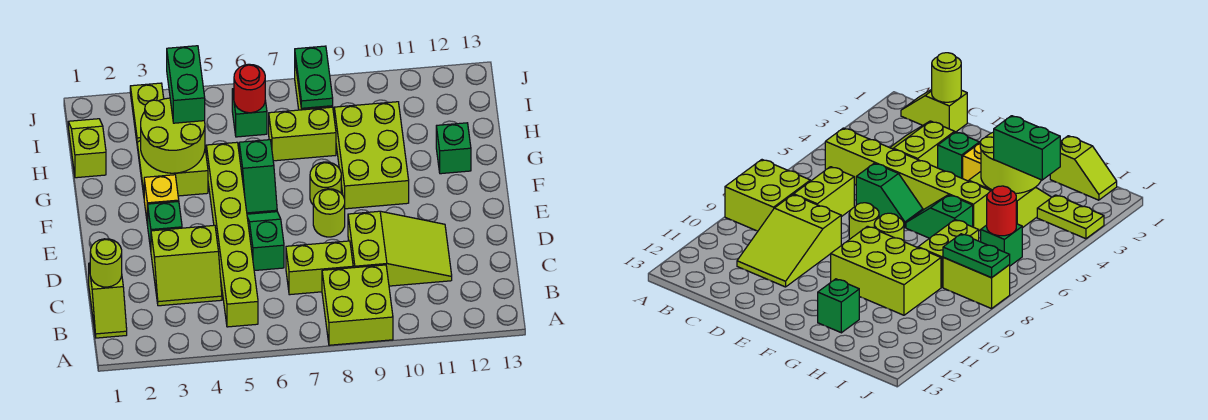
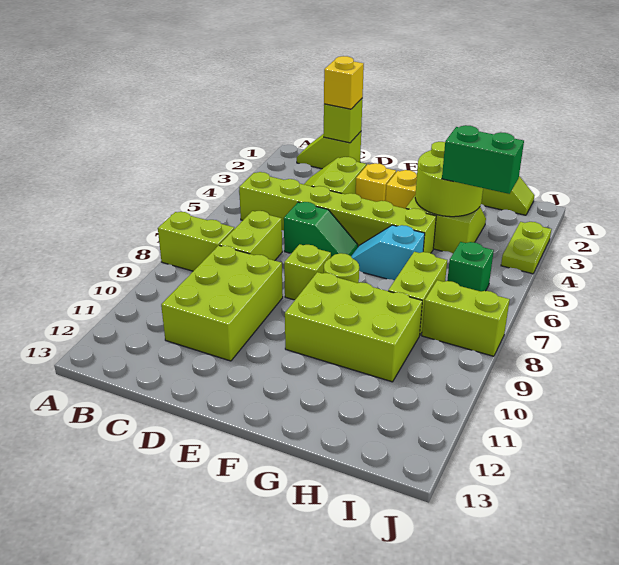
lime 2x2 brick [322,265,393,345] -> lime 1x2 brick [158,212,234,271]
lime 1x1 round brick [90,239,122,287] -> lime 1x1 brick [324,99,362,143]
none -> yellow 1x1 brick [324,56,364,109]
lime 2x3 slope [348,211,452,286] -> lime 2x3 brick [161,246,283,361]
green 1x1 brick [148,201,182,249] -> yellow 1x1 brick [356,163,396,202]
lime 1x1 round brick [313,189,345,237] -> lime 1x1 brick [284,244,331,300]
green 1x2 slope [239,140,277,214] -> cyan 1x2 slope [351,225,425,281]
green 1x1 brick [436,123,471,174] -> none
lime 1x2 plate [130,83,164,142] -> lime 1x2 plate turned to [501,222,551,274]
red 1x1 round brick [234,64,265,113] -> none
green 1x2 plate [295,46,333,108] -> none

